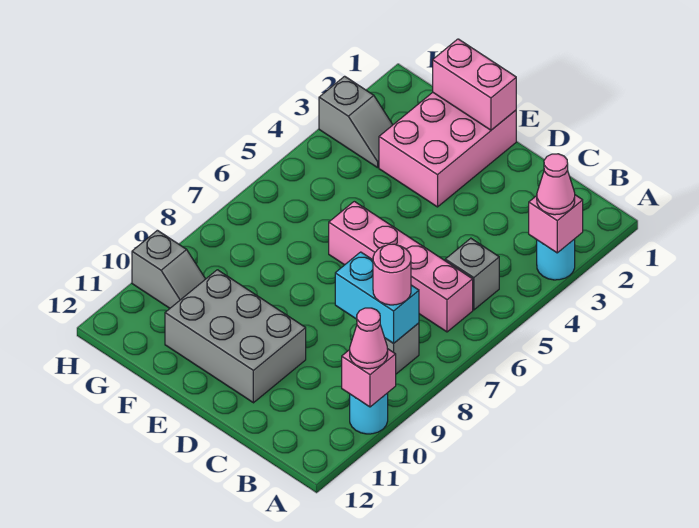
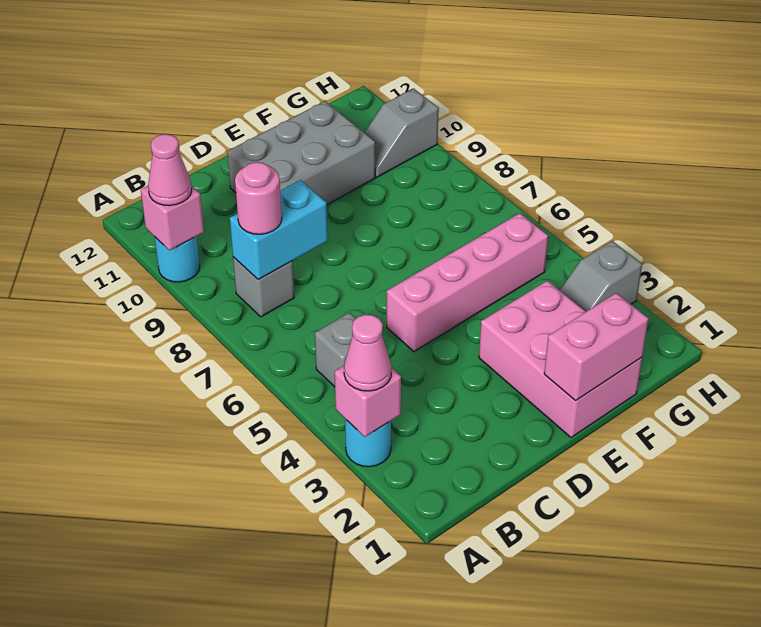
pink 1x4 brick [329,201,473,332] -> pink 1x4 brick moved to [387,213,548,352]

